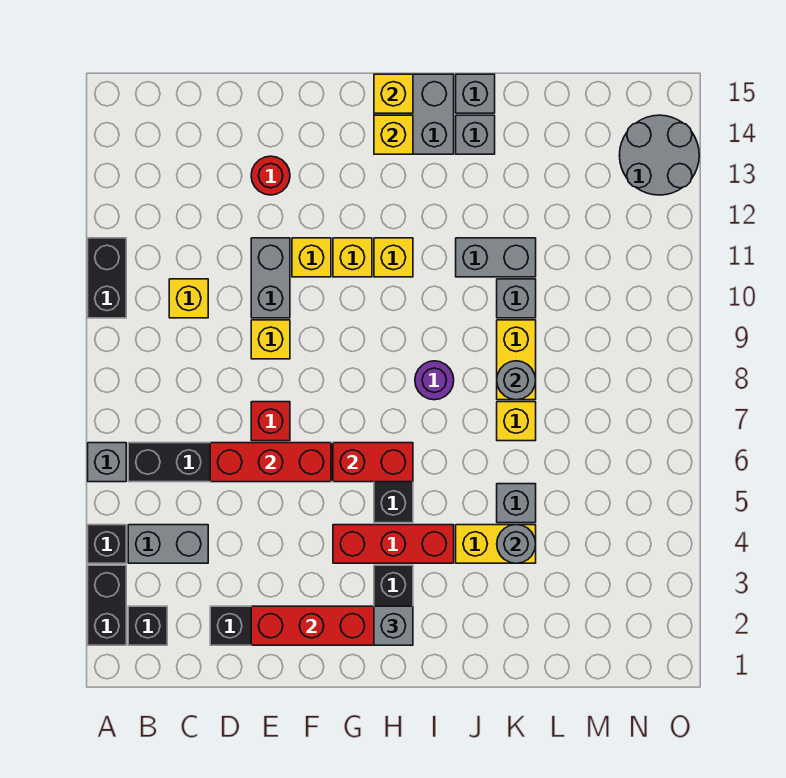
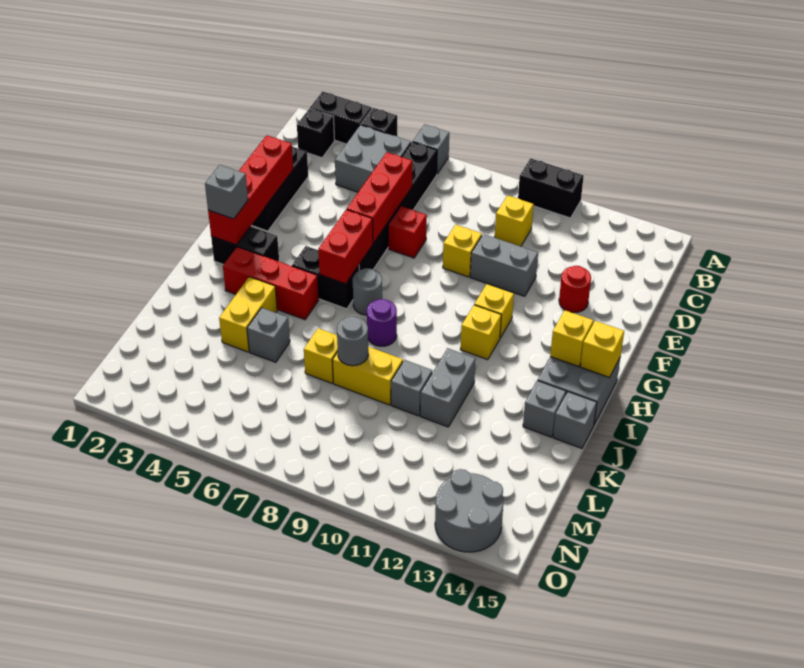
grey 1x2 brick [128,525,208,563] -> grey 2x2 brick [335,125,411,192]
yellow 1x1 brick [292,238,331,277] -> none
red 1x3 brick [333,525,454,563] -> red 1x3 brick turned to [223,247,319,320]
grey 1x1 round brick [497,525,536,563] -> grey 1x1 round brick moved to [353,268,382,315]

